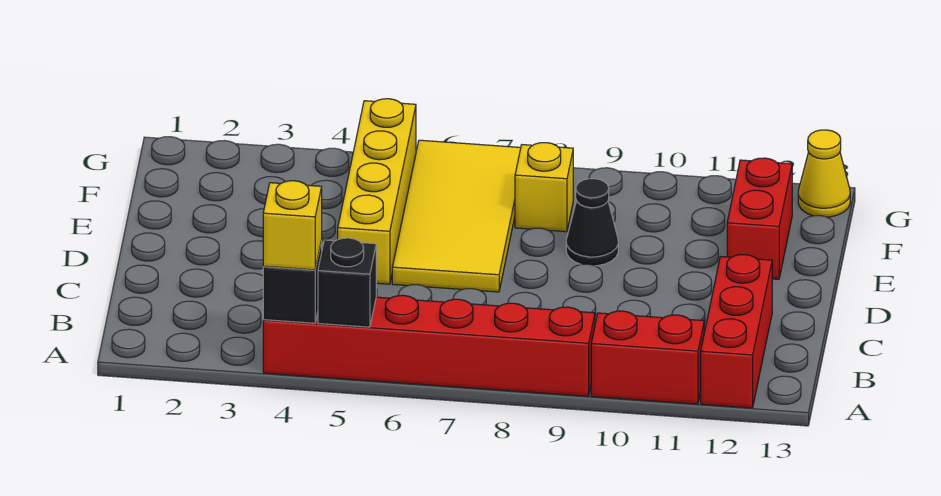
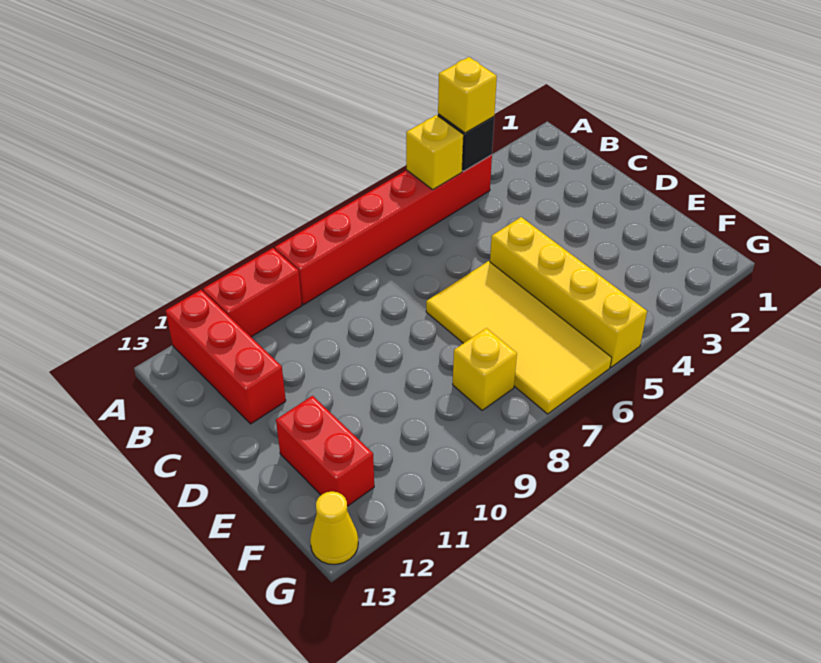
black 1x1 brick [318,238,376,327] -> yellow 1x1 brick [406,115,463,190]
black 1x1 cone [566,179,618,266] -> none

